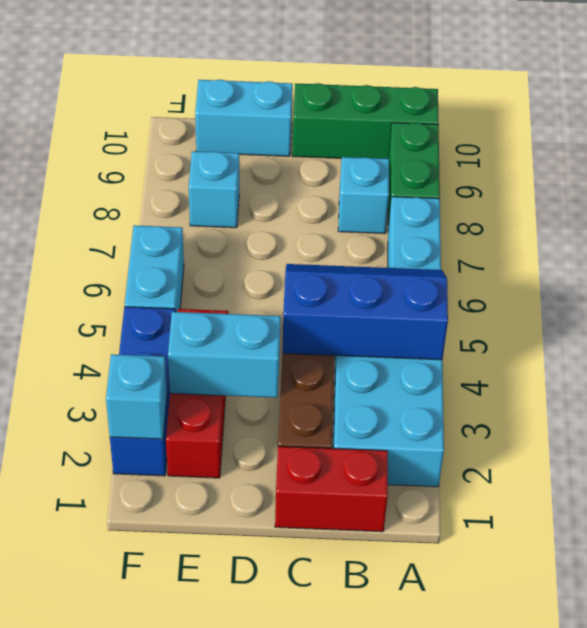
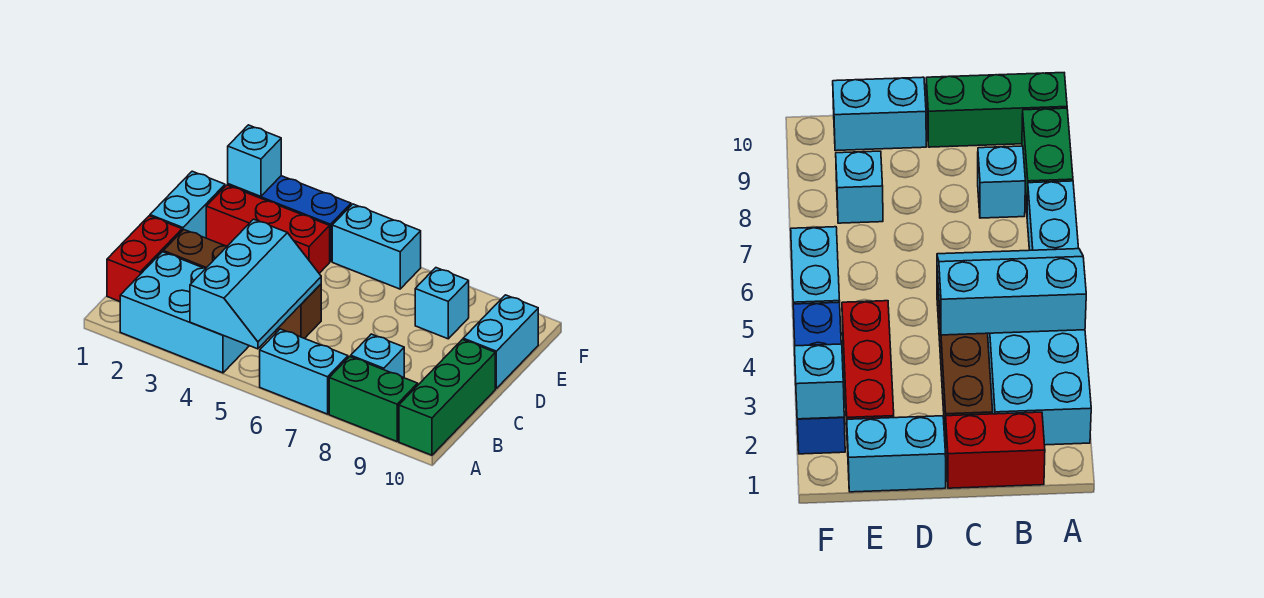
blue 2x3 slope [282,264,448,360] -> cyan 2x3 slope [190,219,321,349]
cyan 1x2 brick [168,312,281,398] -> cyan 1x2 brick moved to [150,171,225,238]

